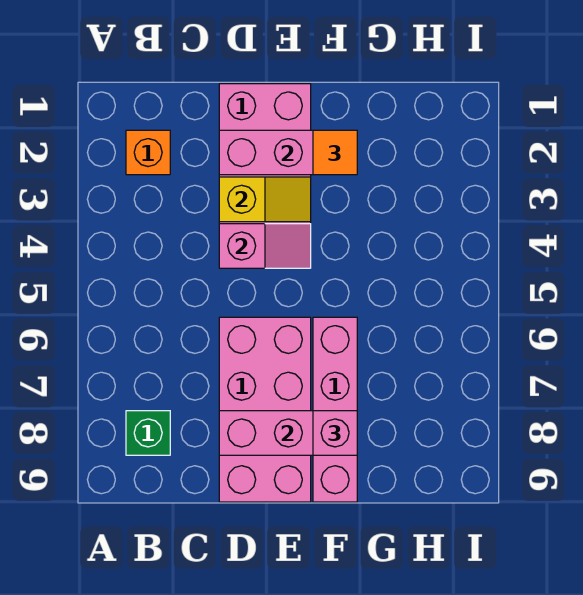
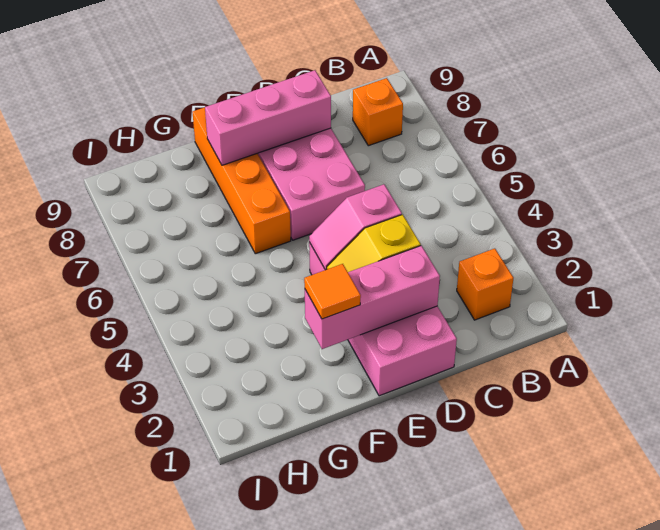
green 1x1 brick [126,411,170,455] -> orange 1x1 brick [353,78,403,146]
pink 1x4 brick [313,317,357,502] -> orange 1x4 brick [192,107,291,254]
pink 1x1 brick [313,411,357,455] -> none

